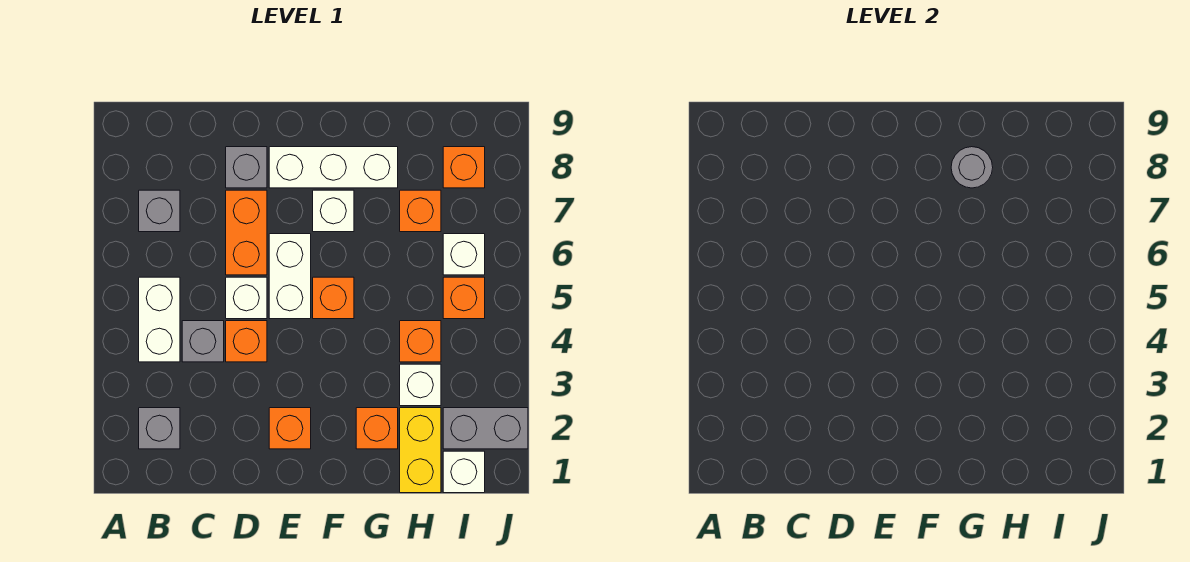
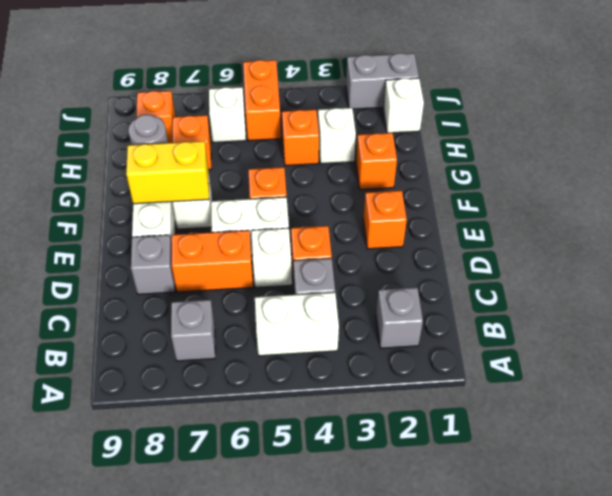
yellow 1x2 brick [400,408,441,493] -> yellow 1x2 brick moved to [126,141,209,204]
grey 1x2 brick [443,408,528,449] -> grey 1x2 brick turned to [346,53,419,109]
orange 1x1 brick [443,277,485,319] -> orange 1x2 brick [243,60,281,141]

